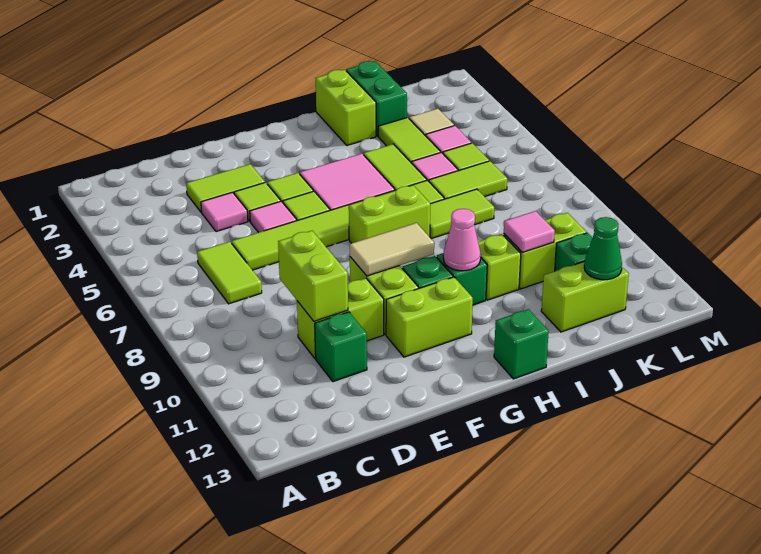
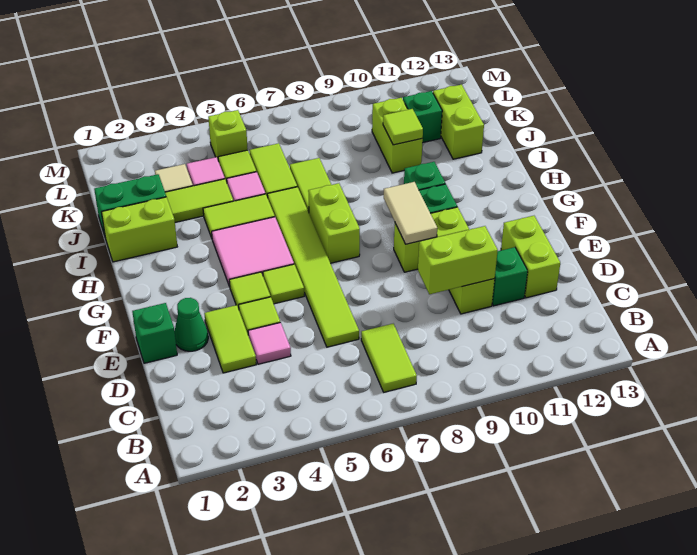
lime 1x2 tile [197,242,262,304] -> lime 1x2 tile turned to [361,324,417,392]
pink 1x1 tile [250,201,297,232] -> none
lime 1x2 brick [386,277,473,357] -> lime 1x2 brick moved to [501,216,560,298]
pink 1x1 cone [443,209,481,271] -> none
green 1x1 brick [494,309,549,379] -> green 1x1 brick moved to [132,303,177,363]
lime 1x1 brick [478,234,521,300] -> lime 1x1 brick moved to [208,110,248,159]
pink 1x1 tile [504,211,555,253] -> lime 1x1 tile [383,109,423,145]
green 1x1 cone [584,217,622,280] -> green 1x1 cone moved to [175,298,208,351]

